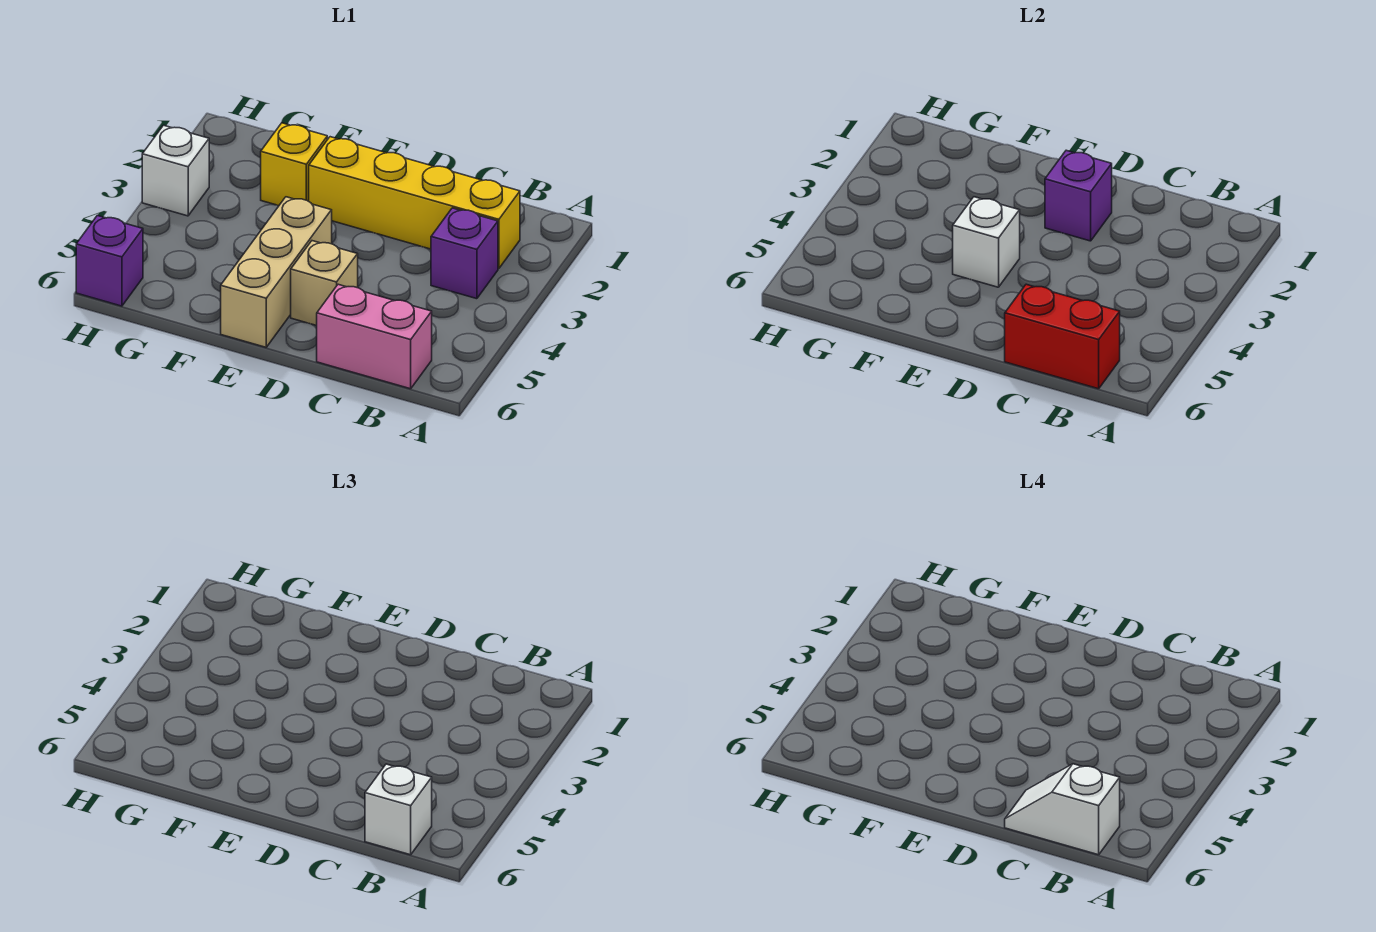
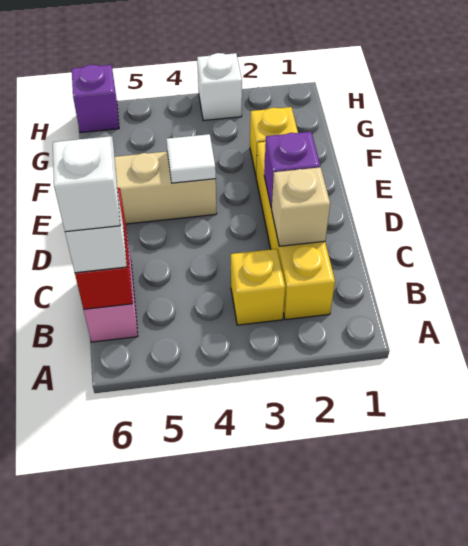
purple 1x1 brick [431,208,498,299] -> yellow 1x1 brick [231,249,285,325]
tan 1x1 brick [291,241,358,326] -> tan 1x1 brick moved to [272,167,330,246]
white 1x1 brick [953,197,1020,287] -> white 1x1 tile [166,134,216,183]

